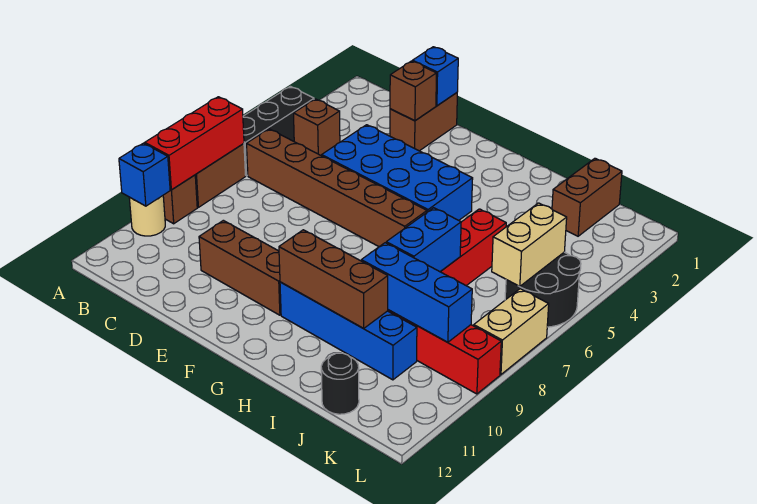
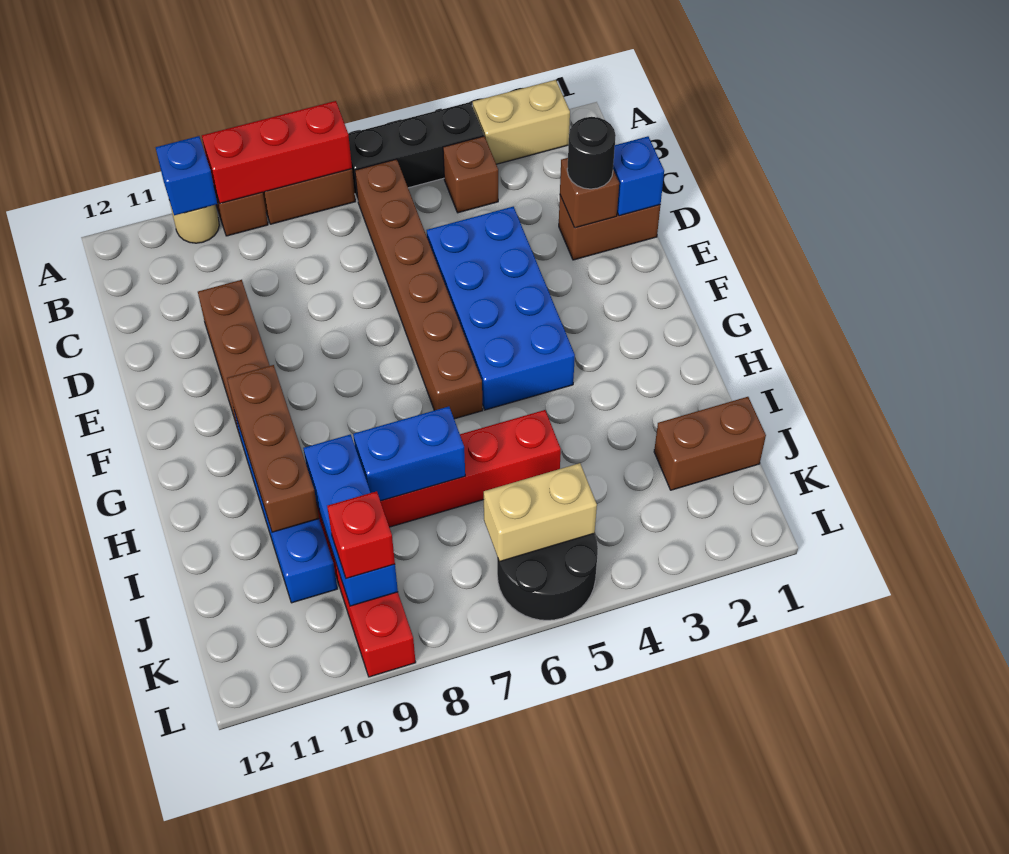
black 1x1 round brick [321,353,359,414] -> black 1x1 round brick moved to [567,117,616,189]
none -> red 1x1 brick [327,491,395,579]
tan 1x2 brick [474,289,549,374] -> tan 1x2 brick moved to [473,80,570,164]

